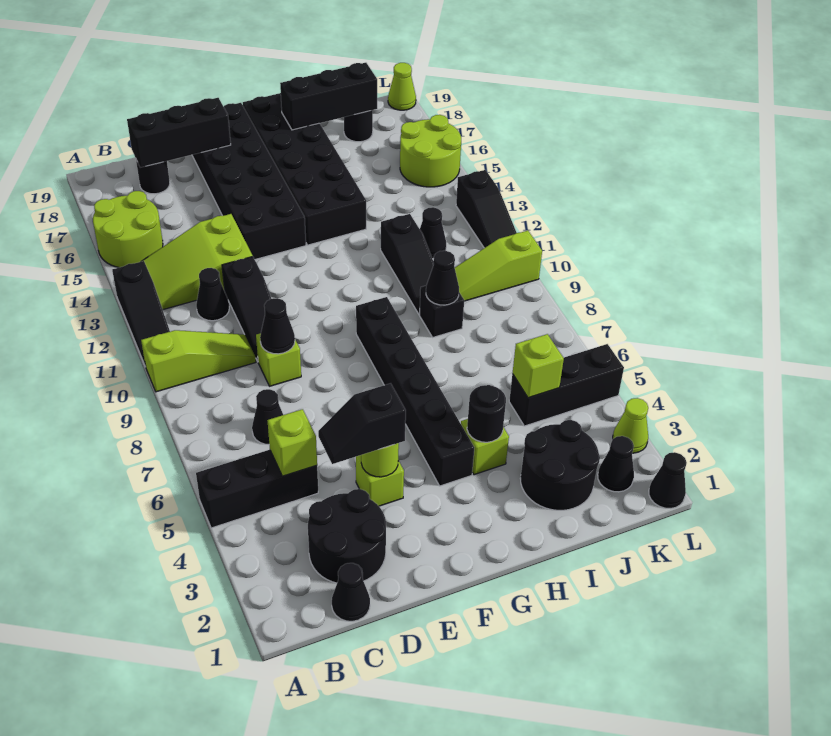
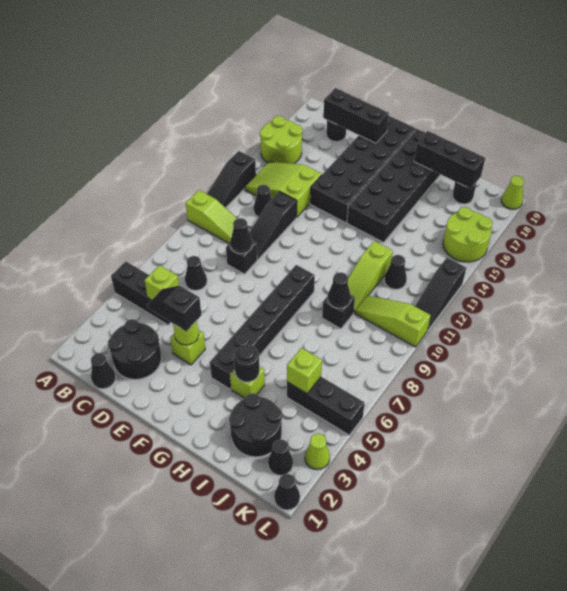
lime 1x1 brick [256,333,301,386] -> black 1x1 brick [226,241,257,274]
black 1x3 slope [381,214,434,314] -> lime 1x3 slope [348,241,393,312]

